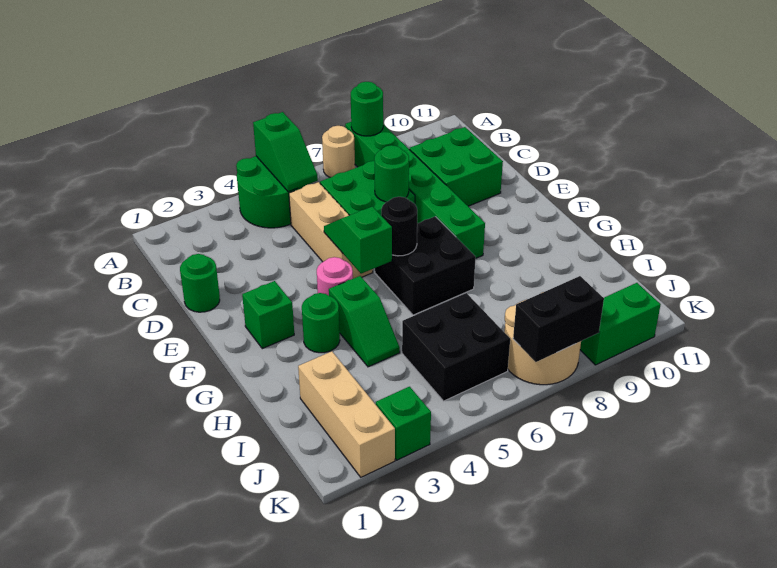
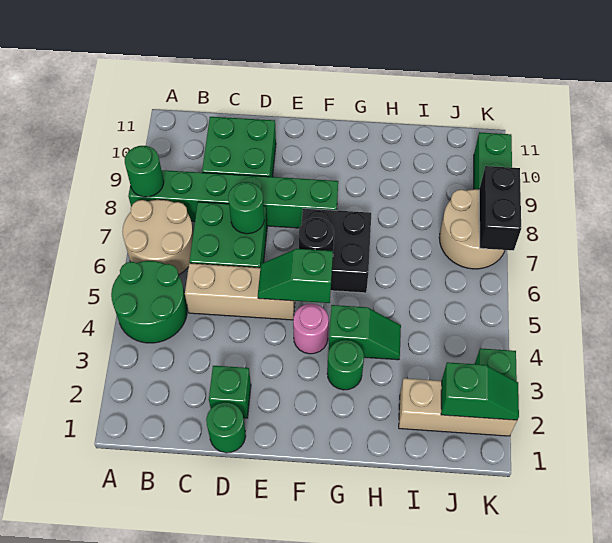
green 1x2 slope [253,112,318,192] -> green 1x2 slope moved to [441,362,519,420]
tan 1x1 round brick [322,126,355,177] -> tan 2x2 round brick [122,200,193,275]
green 1x1 brick [242,281,294,349] -> green 1x1 brick moved to [209,366,251,418]
black 2x2 brick [402,293,510,401] -> none

